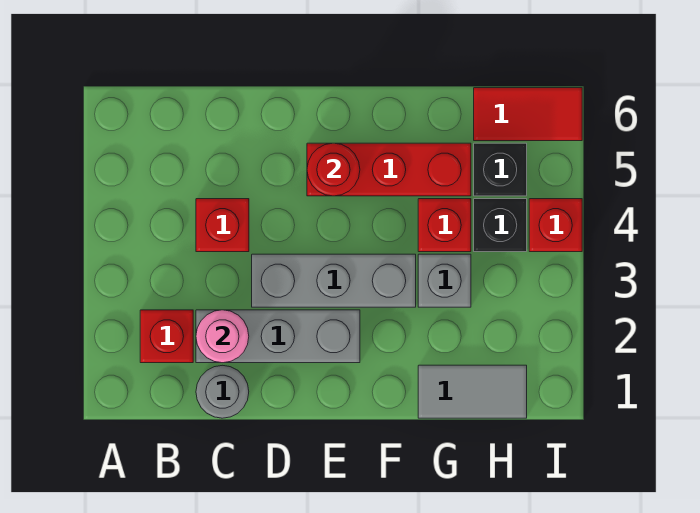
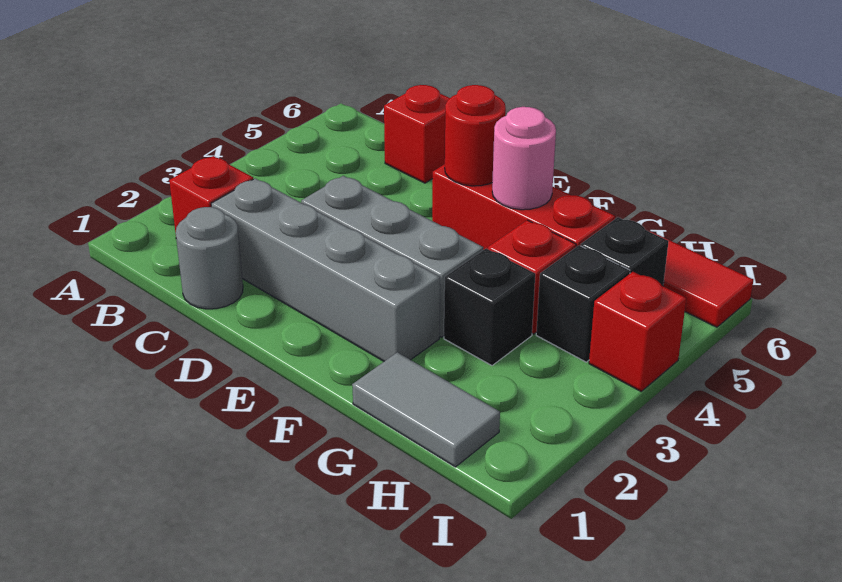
grey 1x3 brick [196,310,360,363] -> grey 1x4 brick [211,178,440,361]
pink 1x1 round brick [196,310,249,363] -> pink 1x1 round brick moved to [492,107,556,210]
red 1x1 brick [196,199,249,252] -> red 1x1 brick moved to [384,85,450,183]
grey 1x1 brick [418,254,471,307] -> black 1x1 brick [444,249,535,366]

